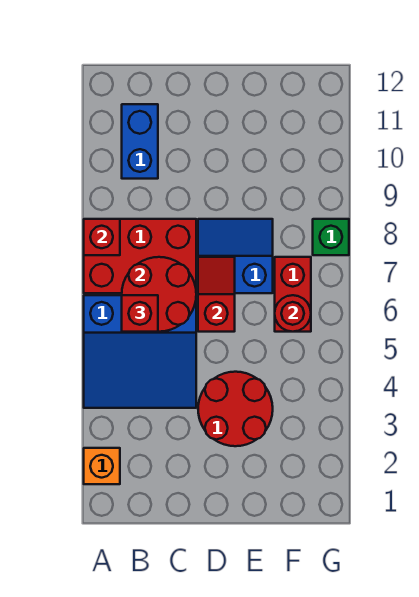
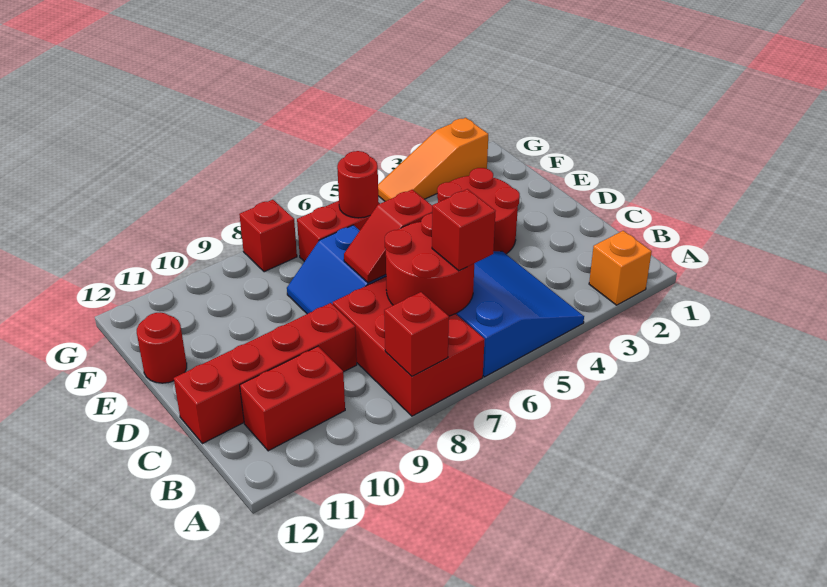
blue 1x2 brick [122,104,158,179] -> red 1x2 brick [240,346,345,451]
none -> red 1x4 brick [174,303,357,444]
none -> red 1x1 round brick [137,313,187,383]
none -> orange 1x3 slope [378,118,488,201]
green 1x1 brick [313,219,349,255] -> red 1x1 brick [239,200,297,272]

